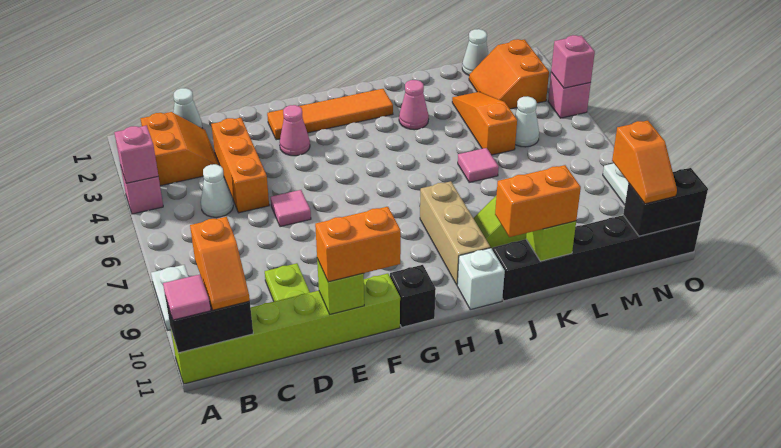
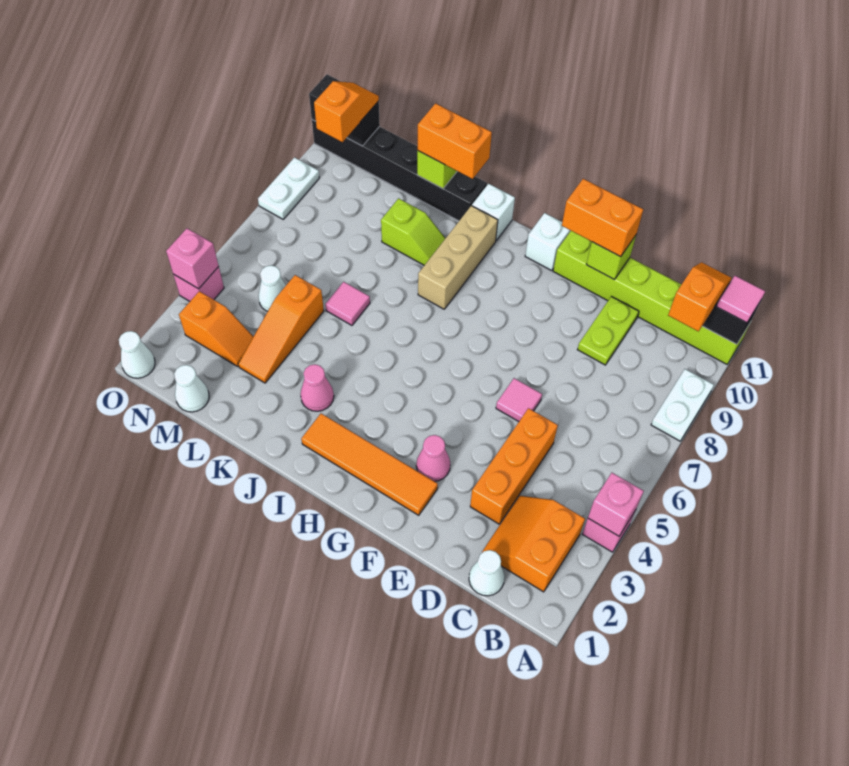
white 1x1 cone [201,164,233,217] -> white 1x1 cone moved to [119,331,155,378]
black 1x1 brick [390,265,436,327] -> white 1x1 brick [525,213,571,271]
orange 2x2 slope [469,39,549,109] -> orange 1x2 slope [179,291,254,366]

